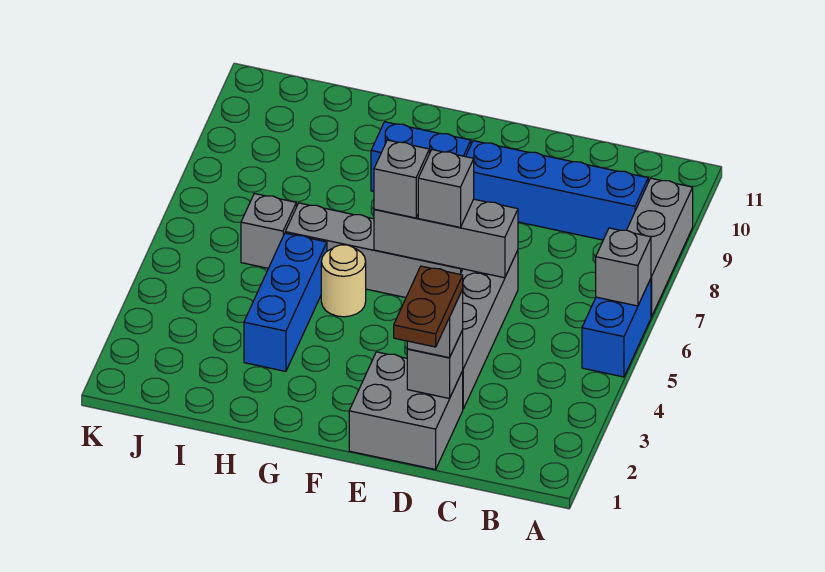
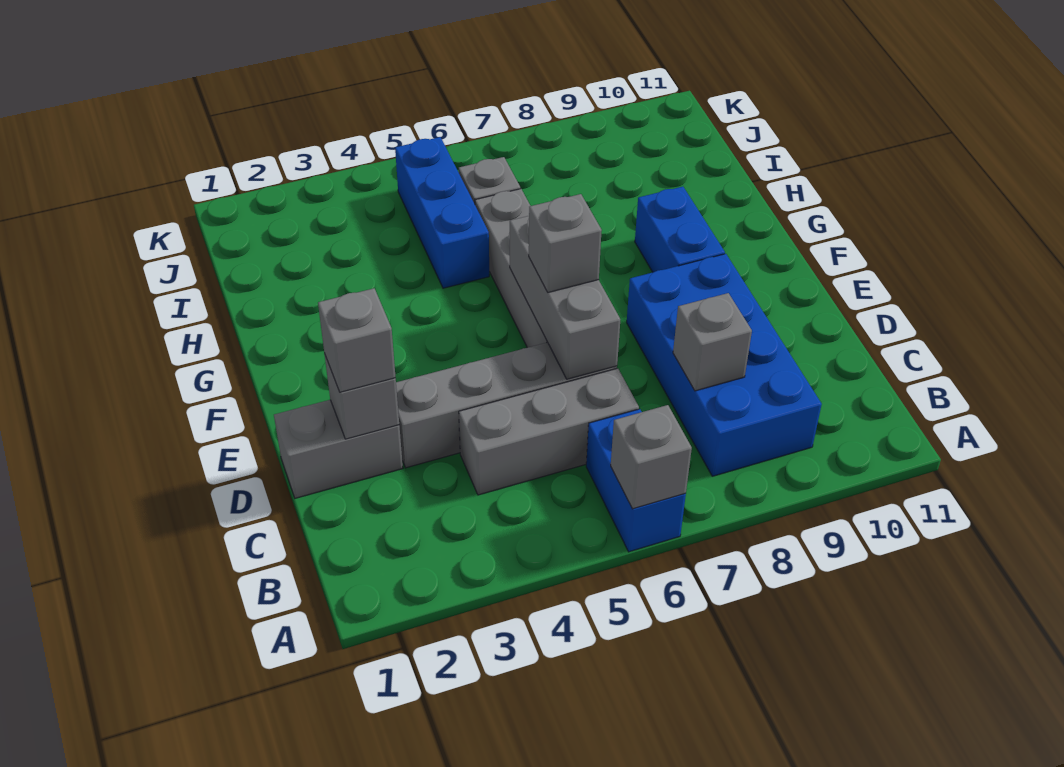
blue 1x2 brick [582,279,651,377] -> blue 1x2 brick turned to [586,409,686,552]
grey 1x3 brick [627,178,693,317] -> grey 1x3 brick moved to [459,368,639,495]
blue 1x4 brick [466,141,648,240] -> blue 2x4 brick [627,254,822,476]
grey 2x2 brick [349,352,463,469] -> grey 1x2 brick [274,400,403,498]
brown 1x2 plate [394,266,463,347] -> none
grey 1x1 brick [374,140,429,218] -> grey 1x1 brick moved to [673,293,752,391]
tan 1x1 round brick [321,245,366,317] -> none
blue 1x3 brick [244,233,327,371] -> blue 1x3 brick turned to [395,137,489,288]

